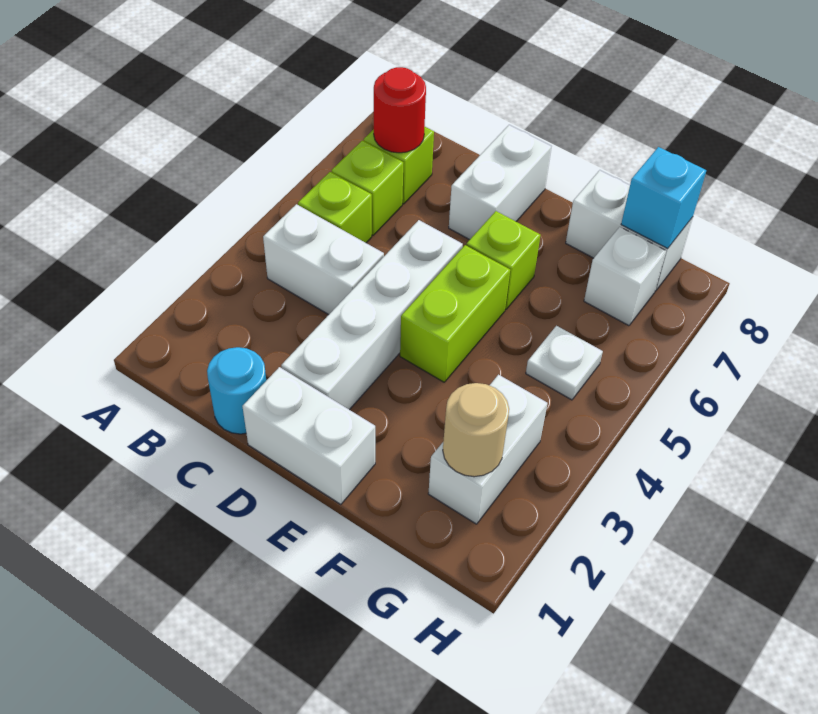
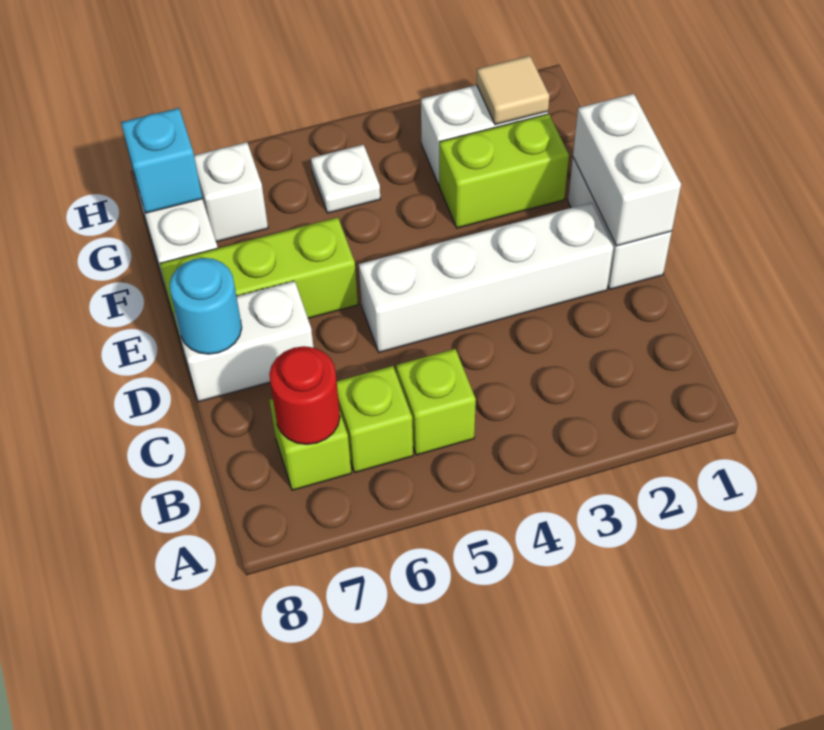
white 1x2 brick [263,204,384,315] -> white 1x2 brick moved to [573,94,681,246]
cyan 1x1 round brick [207,347,266,434] -> cyan 1x1 round brick moved to [170,258,242,354]
lime 1x2 brick [400,245,510,382] -> lime 1x2 brick moved to [439,114,569,228]
lime 1x1 brick [466,211,540,309] -> lime 1x3 brick [160,217,358,345]
tan 1x1 round brick [443,383,509,477] -> tan 1x1 tile [477,56,549,125]

